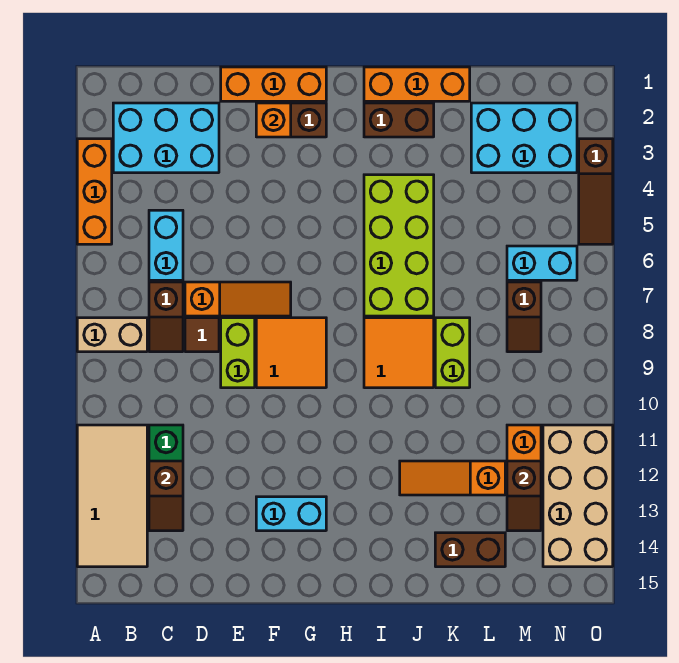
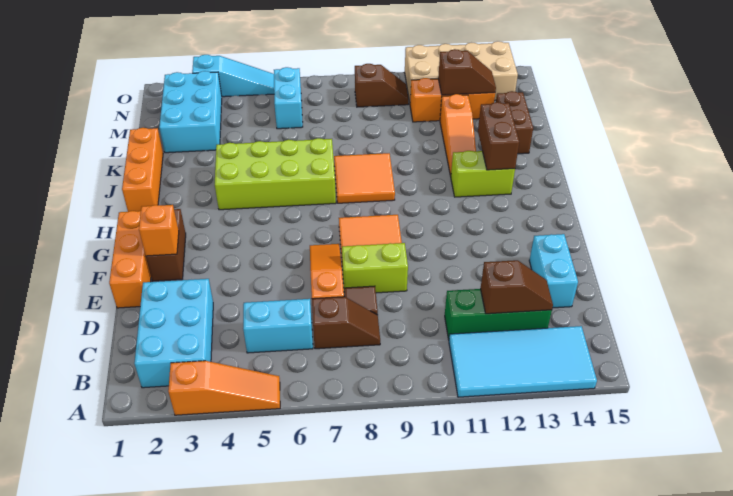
orange 1x3 brick [77,139,112,244] -> orange 1x3 slope [168,361,280,415]
tan 1x2 brick [77,318,147,352] -> none
tan 2x4 tile [77,425,147,567] -> cyan 2x4 tile [449,326,597,397]
cyan 1x2 brick [256,497,326,531] -> cyan 1x2 brick moved to [529,234,578,308]
brown 1x2 brick [364,103,434,137] -> brown 1x2 brick moved to [478,102,519,170]
lime 1x2 brick [435,318,470,388] -> lime 1x2 brick moved to [451,151,515,197]
brown 1x2 slope [507,282,541,352] -> brown 1x2 slope moved to [355,64,409,107]
brown 1x3 slope [579,139,613,244] -> cyan 1x3 slope [192,55,274,97]

